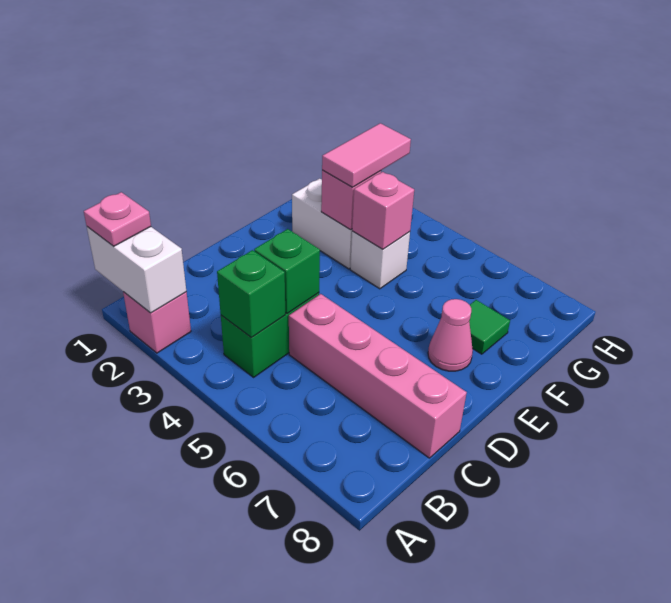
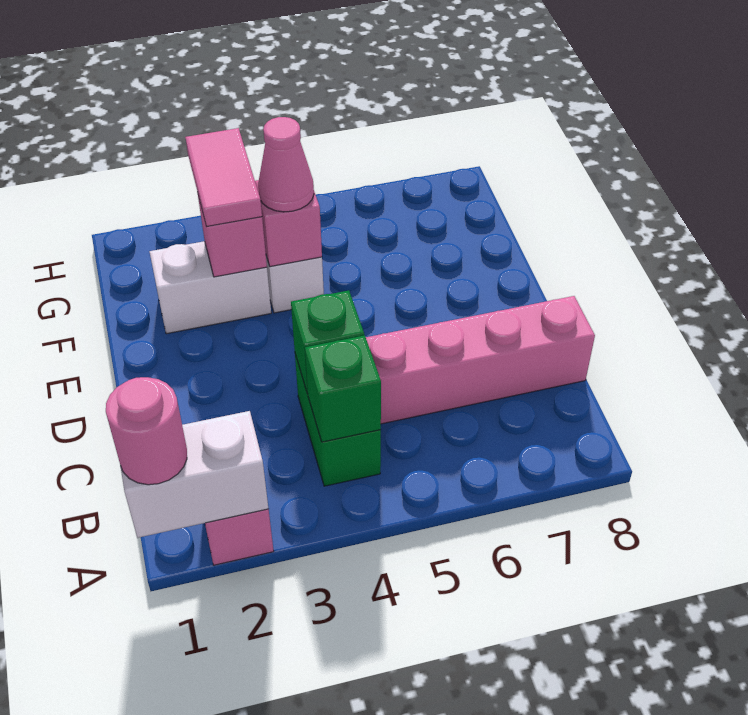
pink 1x1 plate [84,192,151,246] -> pink 1x1 round brick [106,377,187,485]
pink 1x1 cone [428,299,473,371] -> pink 1x1 cone moved to [258,117,314,212]
green 1x1 tile [469,300,510,354] -> none

